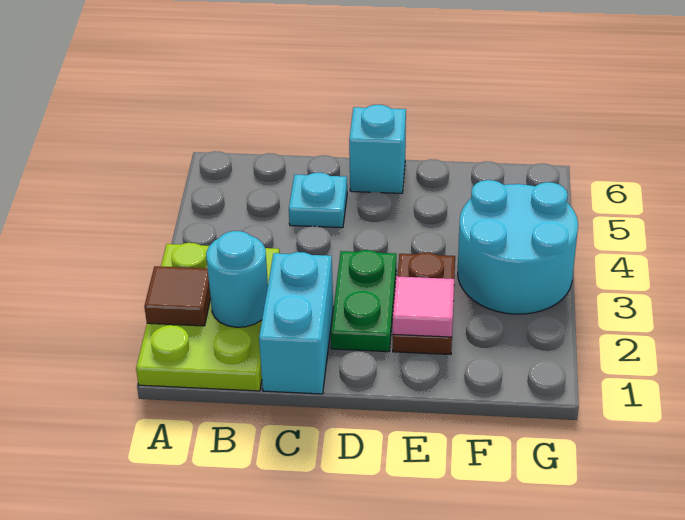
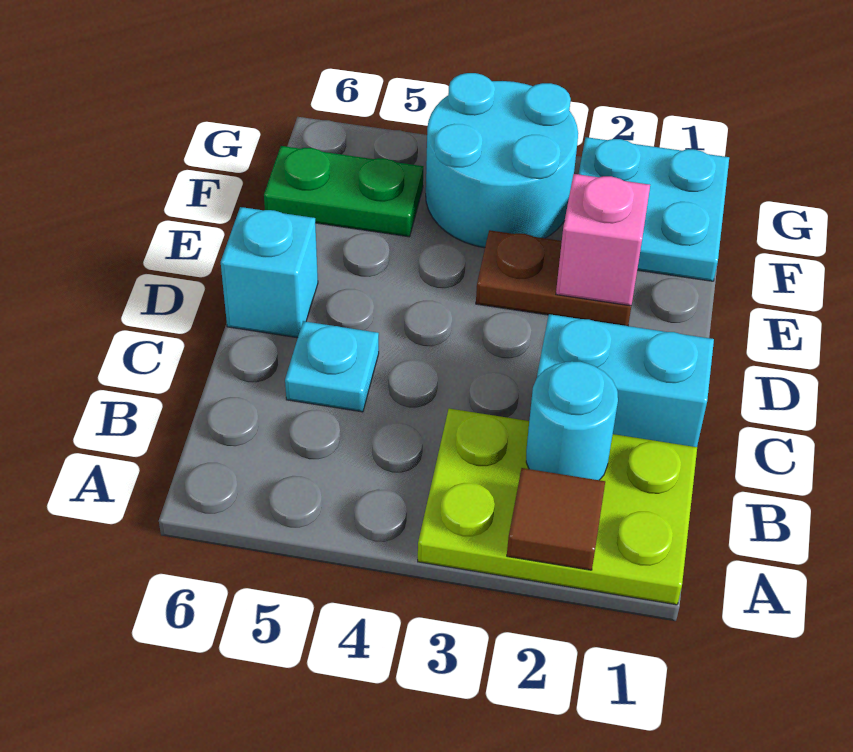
green 1x2 plate [331,250,396,352] -> green 1x2 plate moved to [264,146,423,237]
pink 1x1 tile [393,276,454,337] -> pink 1x1 brick [556,174,650,306]
none -> cyan 2x2 plate [579,137,729,281]

